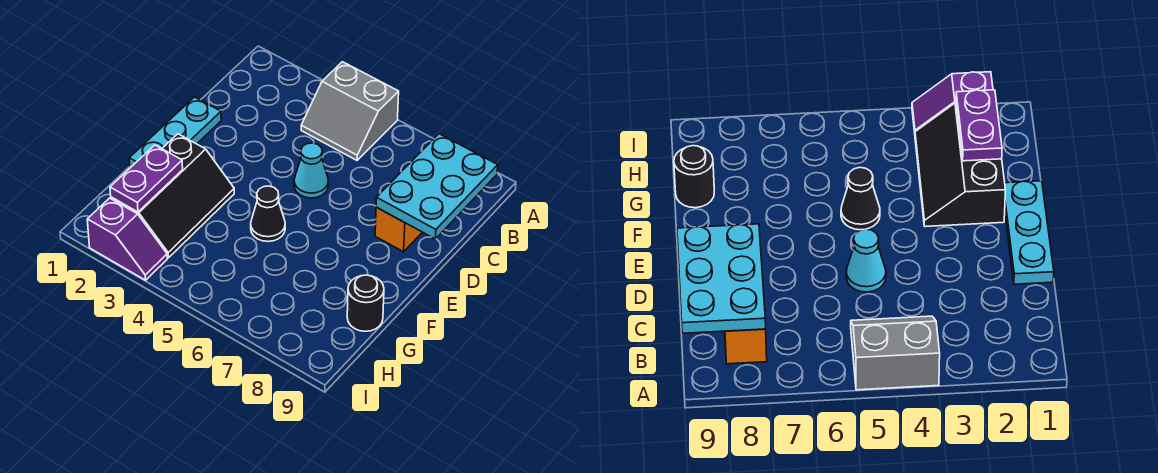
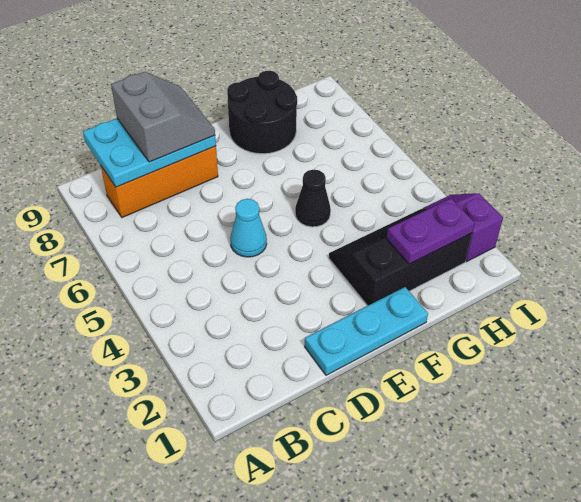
grey 2x2 slope [301,62,399,160] -> grey 2x2 slope moved to [111,72,215,162]
black 1x1 round brick [347,275,384,331] -> black 2x2 round brick [227,71,297,154]

